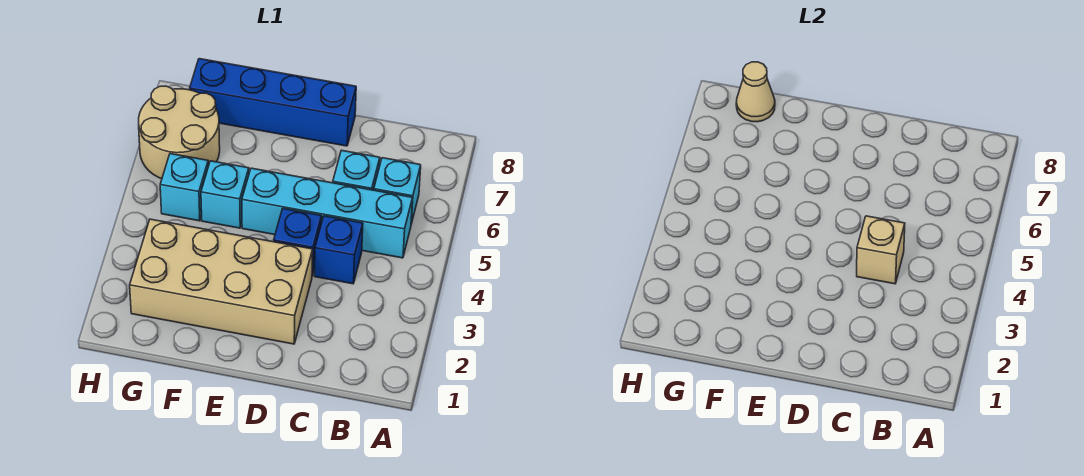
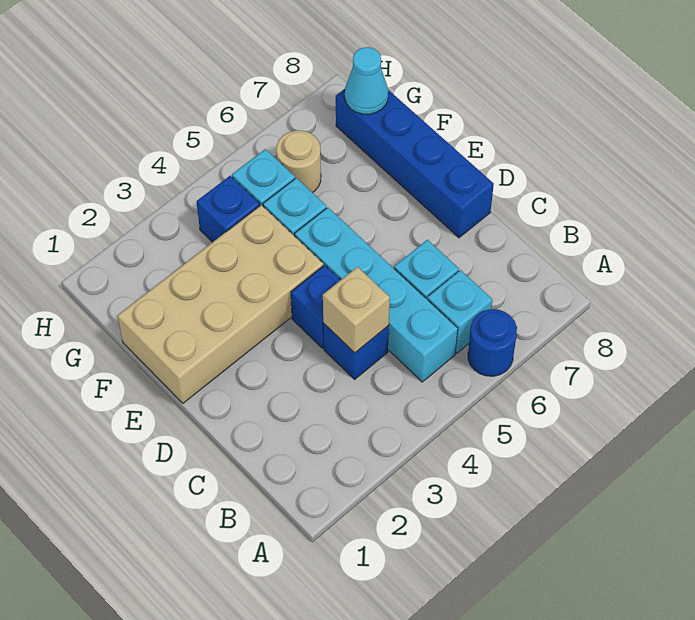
none -> blue 1x1 round brick [468,309,517,376]
tan 2x4 brick [130,219,313,344] -> tan 2x4 brick turned to [117,205,323,403]
none -> blue 1x1 brick [197,176,260,242]
tan 2x2 round brick [139,86,220,179] -> tan 1x1 round brick [276,130,321,193]
tan 1x1 cone [736,62,775,122] -> cyan 1x1 cone [345,47,388,114]

